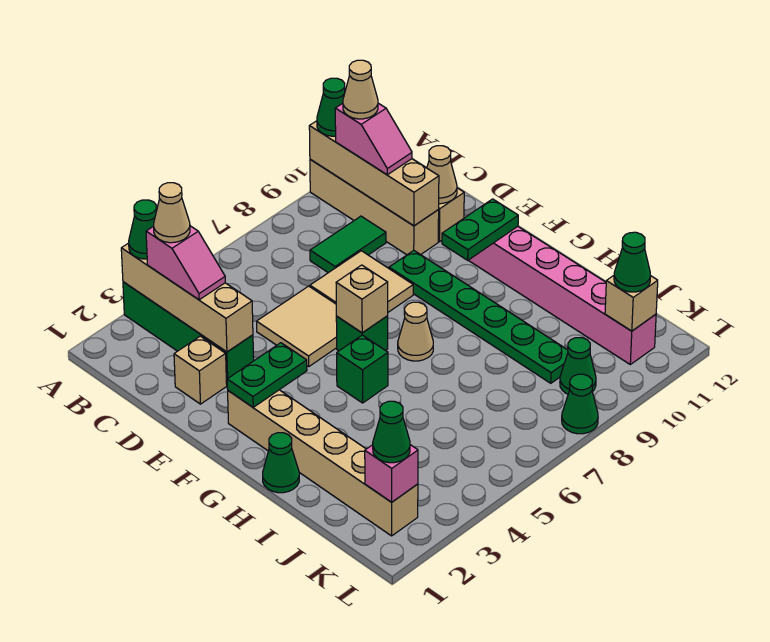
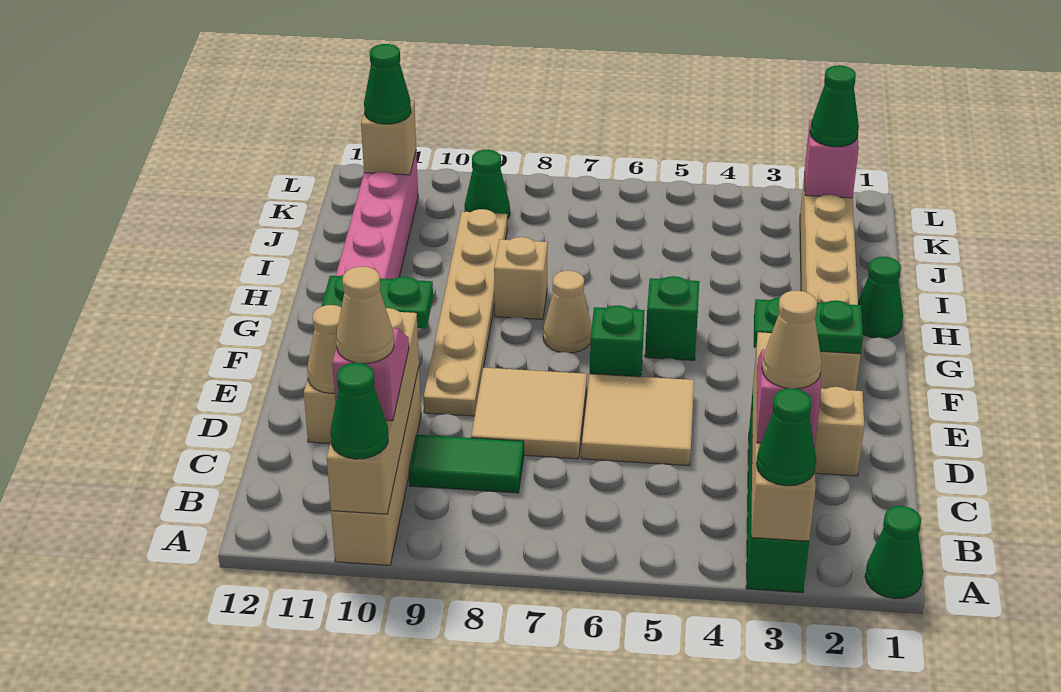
green 1x6 plate [389,251,568,383] -> tan 1x6 plate [423,209,507,416]
tan 1x1 brick [336,265,388,333] -> tan 1x1 brick moved to [494,237,548,319]
green 1x1 cone [562,374,598,434] -> green 1x1 cone moved to [865,506,923,599]

